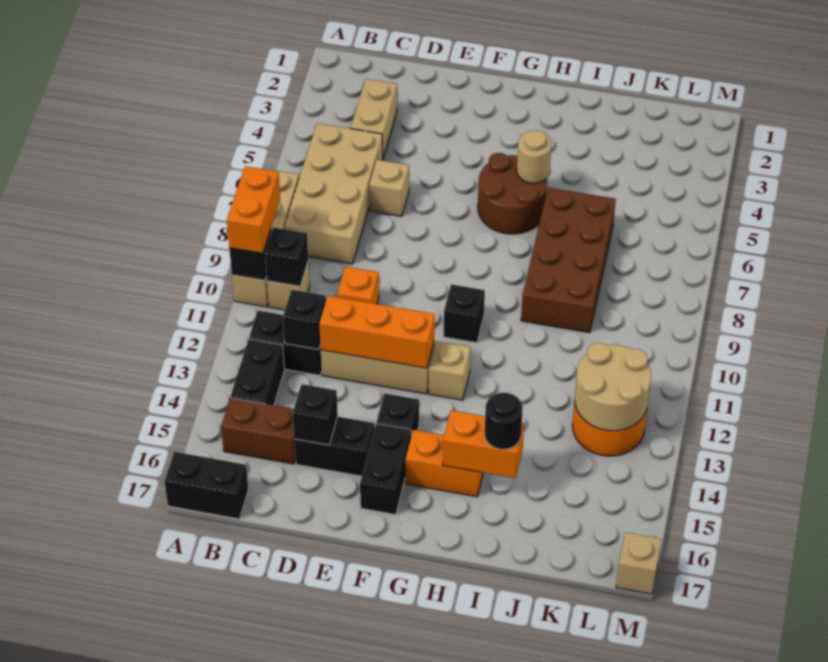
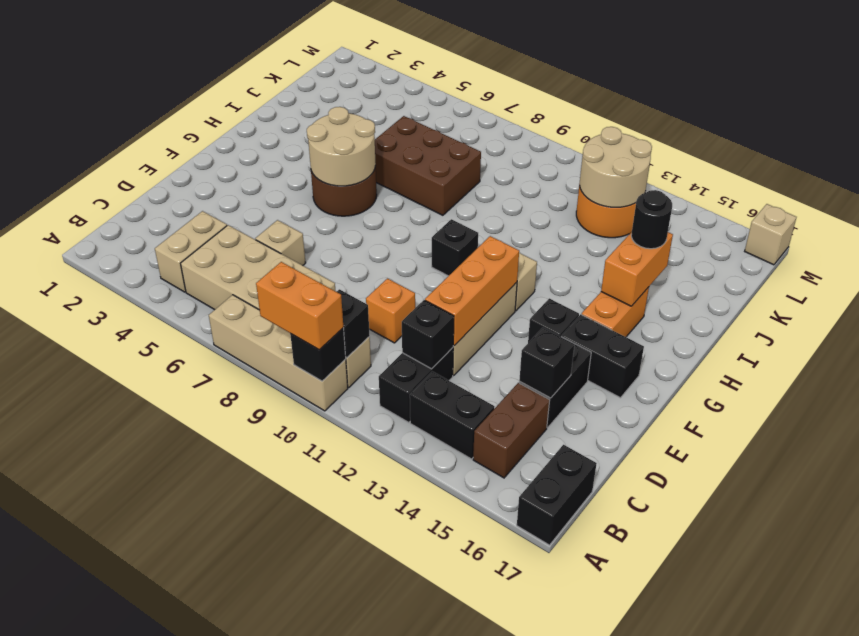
tan 1x2 brick [351,79,397,158] -> tan 1x2 brick turned to [155,211,227,292]
tan 1x1 round brick [517,130,552,183] -> tan 2x2 round brick [307,107,376,186]
brown 2x4 brick [521,188,616,333] -> brown 2x3 brick [375,116,481,215]

